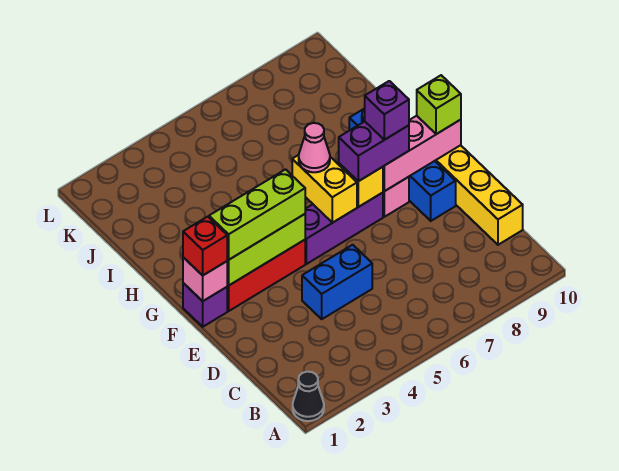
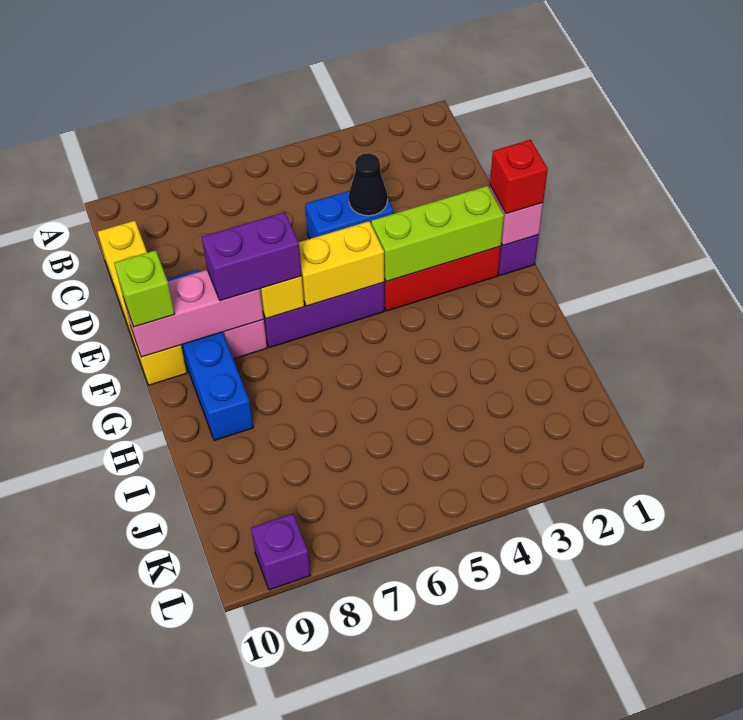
black 1x1 cone [293,372,324,421] -> black 1x1 cone moved to [349,153,388,216]
lime 1x3 brick [209,170,305,260] -> none
yellow 1x2 brick [292,155,357,223] -> yellow 1x2 brick turned to [299,221,384,306]
purple 1x1 brick [365,81,409,140] -> purple 1x1 brick moved to [251,514,311,590]
pink 1x1 cone [299,123,330,172] -> none

